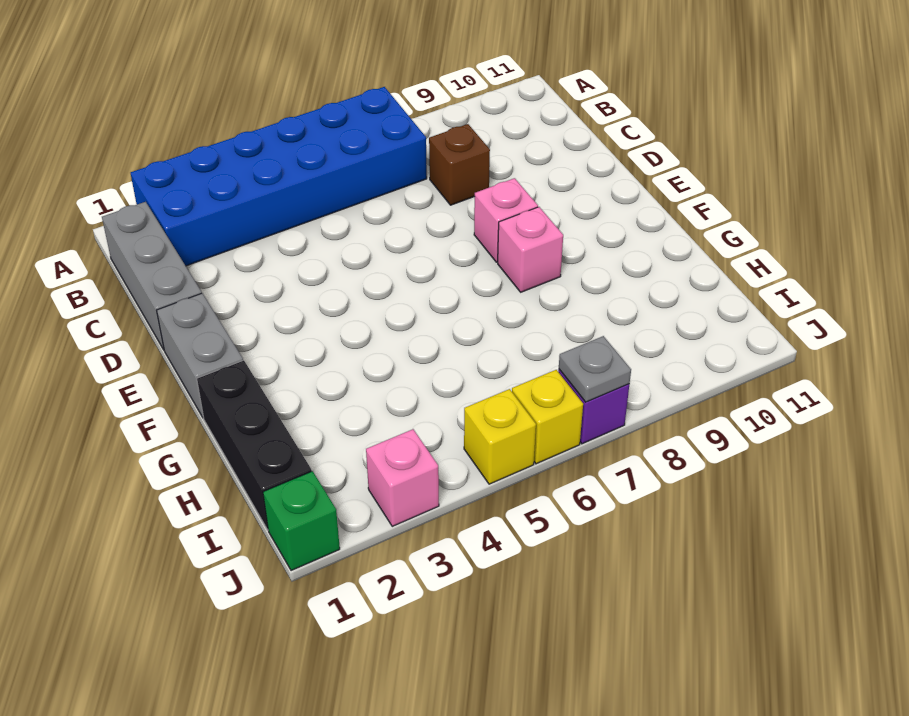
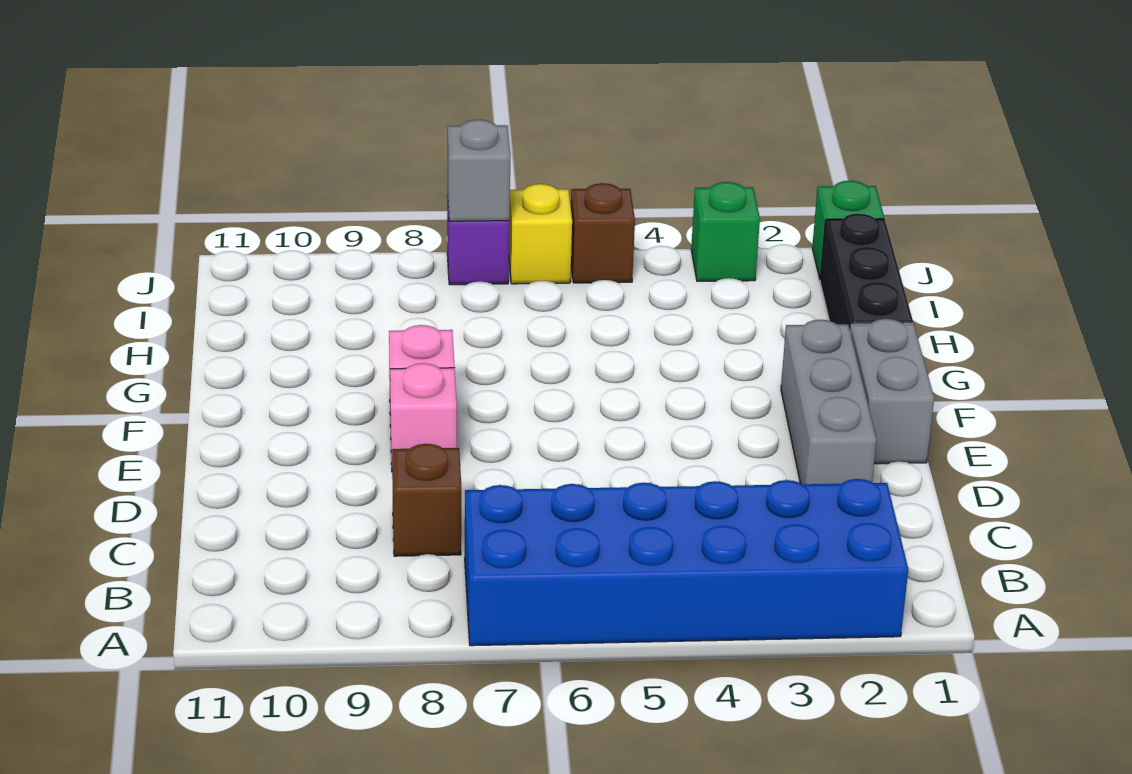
grey 1x3 brick [102,202,202,350] -> grey 1x3 brick moved to [781,320,876,484]
pink 1x1 brick [366,429,439,526] -> green 1x1 brick [691,182,760,281]
yellow 1x1 brick [464,389,536,484] -> brown 1x1 brick [571,183,635,283]
grey 1x1 plate [559,336,631,402] -> grey 1x1 brick [448,120,511,221]

